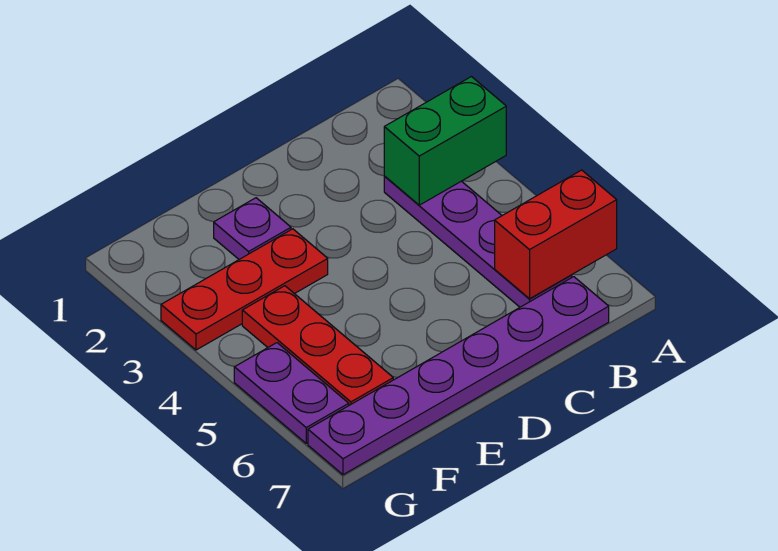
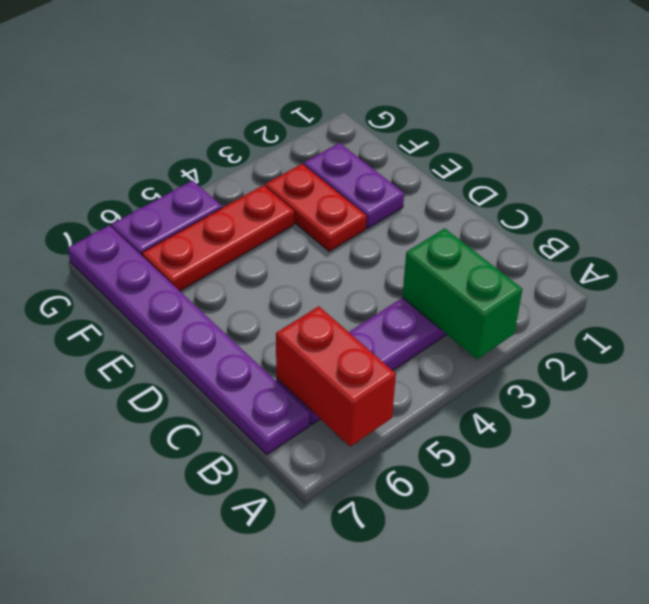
purple 1x1 plate [214,198,291,259] -> purple 1x2 plate [304,143,404,228]
red 1x3 plate [161,229,328,350] -> red 1x2 plate [265,164,367,251]

